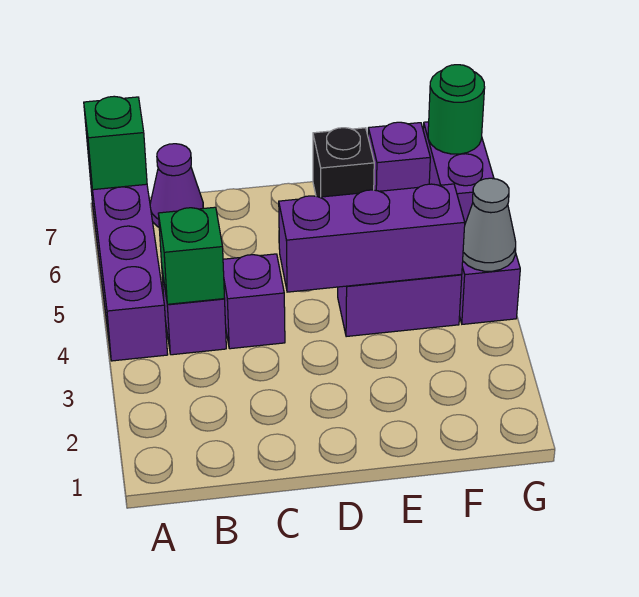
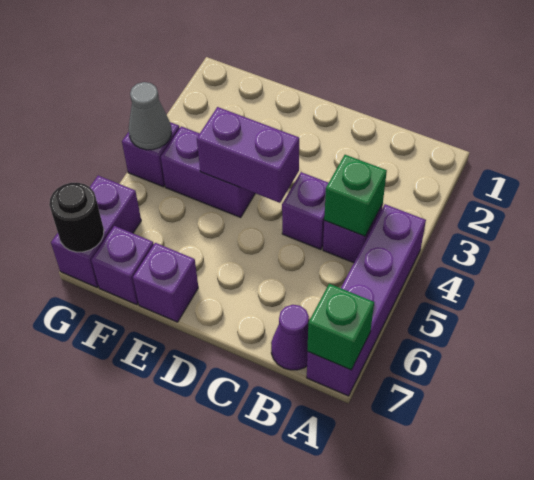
purple 1x3 brick [279,184,465,292] -> purple 1x2 brick [197,107,299,203]
black 1x1 brick [313,128,374,197] -> purple 1x1 brick [133,243,198,322]
green 1x1 round brick [428,65,485,154] -> black 1x1 round brick [49,183,104,252]

